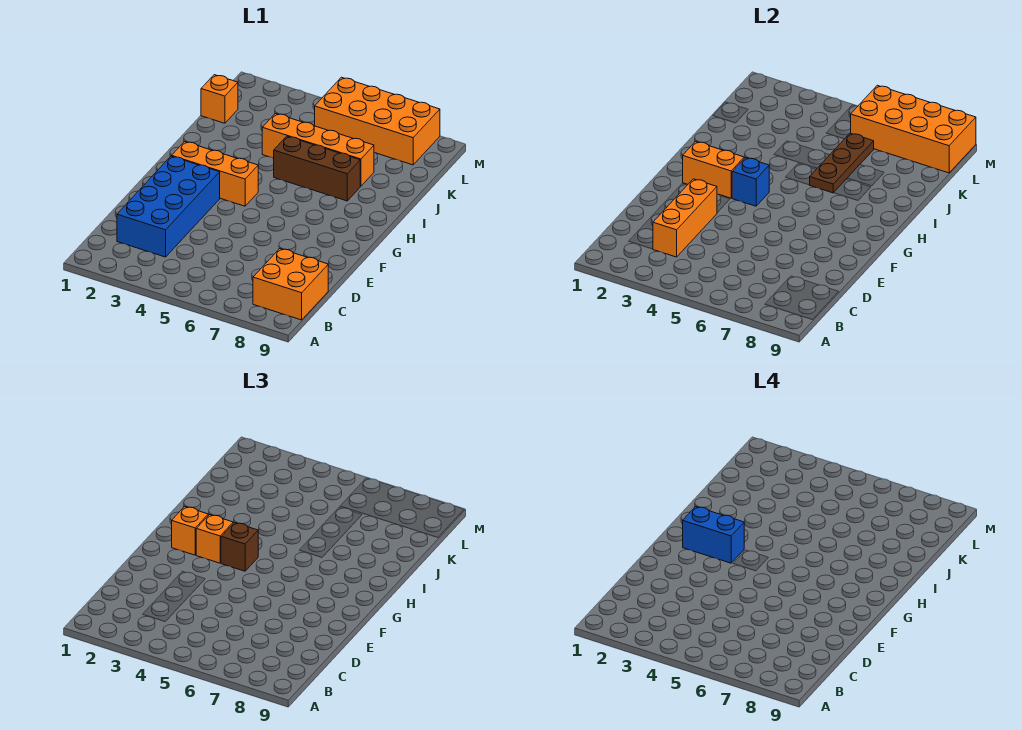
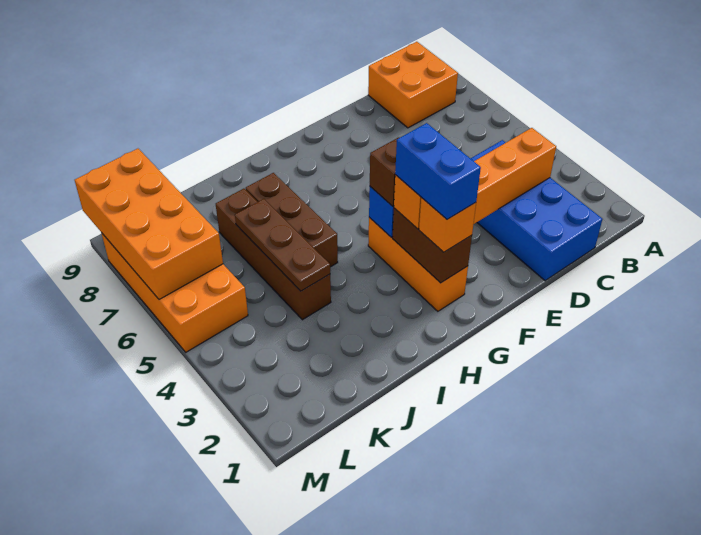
blue 2x4 brick [117,156,220,257] -> blue 2x4 brick turned to [470,140,602,281]
orange 1x2 brick [683,142,744,198] -> brown 1x2 brick [392,208,472,283]
brown 1x3 plate [810,133,874,193] -> brown 1x3 plate turned to [235,199,330,291]
orange 1x4 brick [262,114,374,186] -> brown 1x4 brick [216,189,331,320]
orange 1x1 brick [201,75,238,123] -> none

